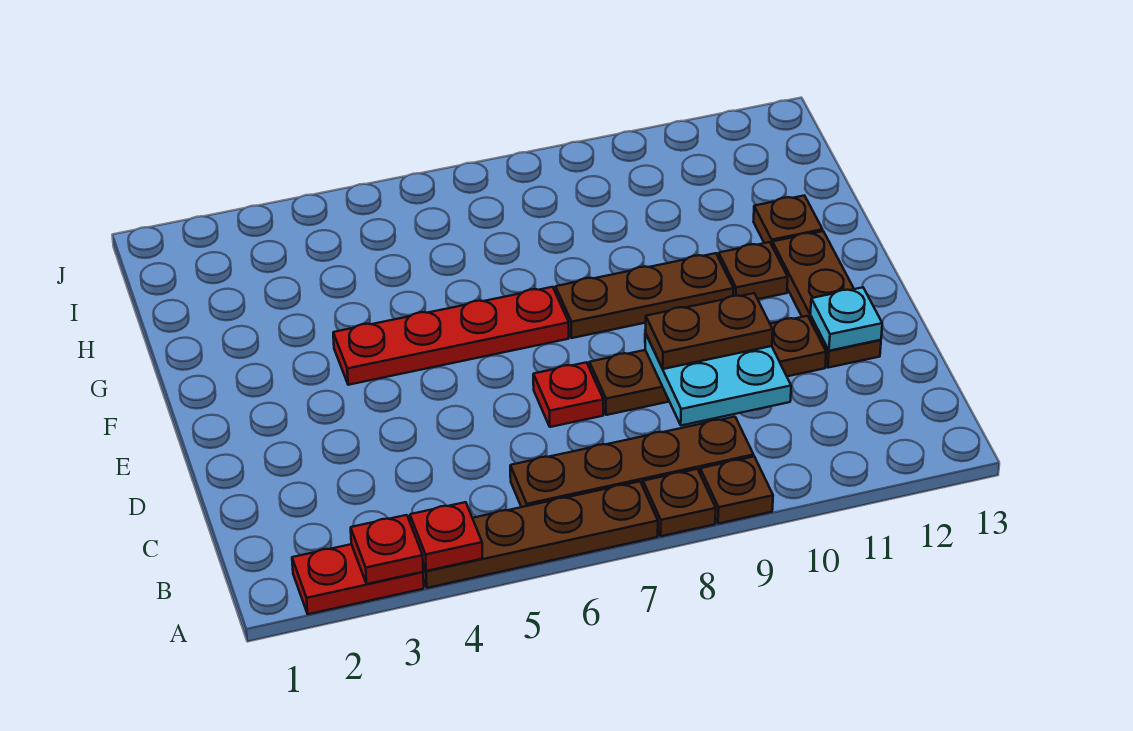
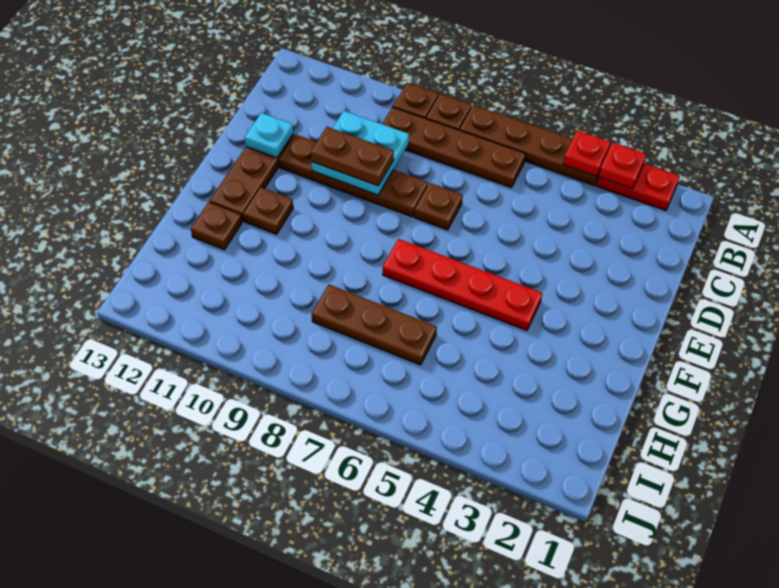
red 1x1 plate [533,362,603,427] -> brown 1x1 plate [415,183,463,230]
brown 1x3 plate [555,253,734,338] -> brown 1x3 plate moved to [312,285,437,365]

